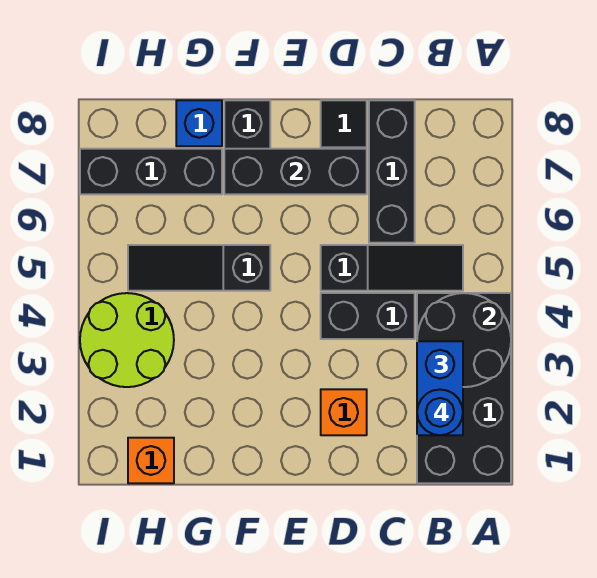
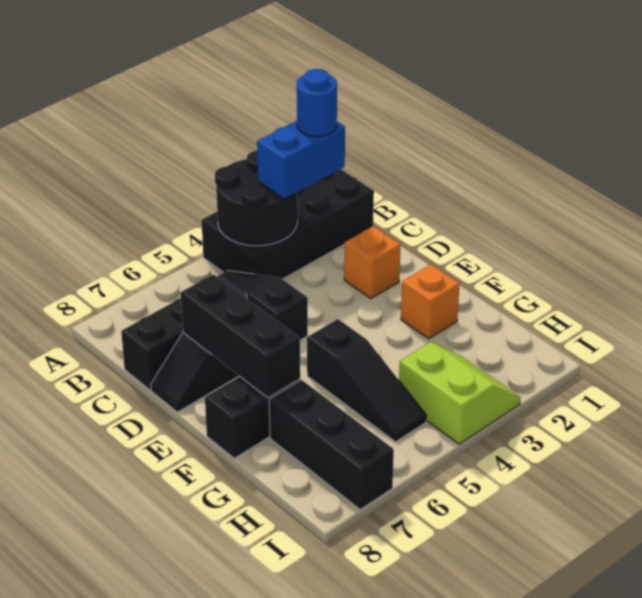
black 1x2 brick [321,293,415,339] -> none
blue 1x1 brick [176,100,222,146] -> none
orange 1x1 brick [128,438,174,483] -> orange 1x1 brick moved to [401,264,460,339]
lime 2x2 round brick [80,293,174,387] -> lime 2x2 slope [399,342,520,444]

